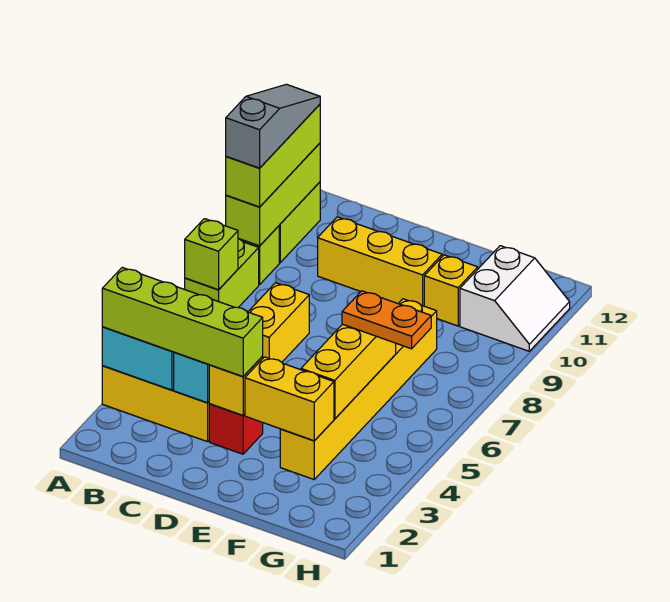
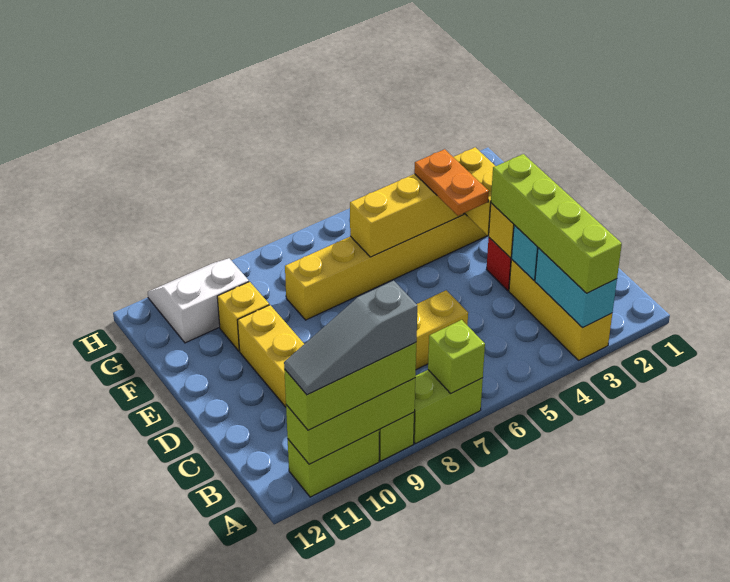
orange 1x2 plate [342,291,431,349] -> orange 1x2 plate moved to [414,149,489,216]

